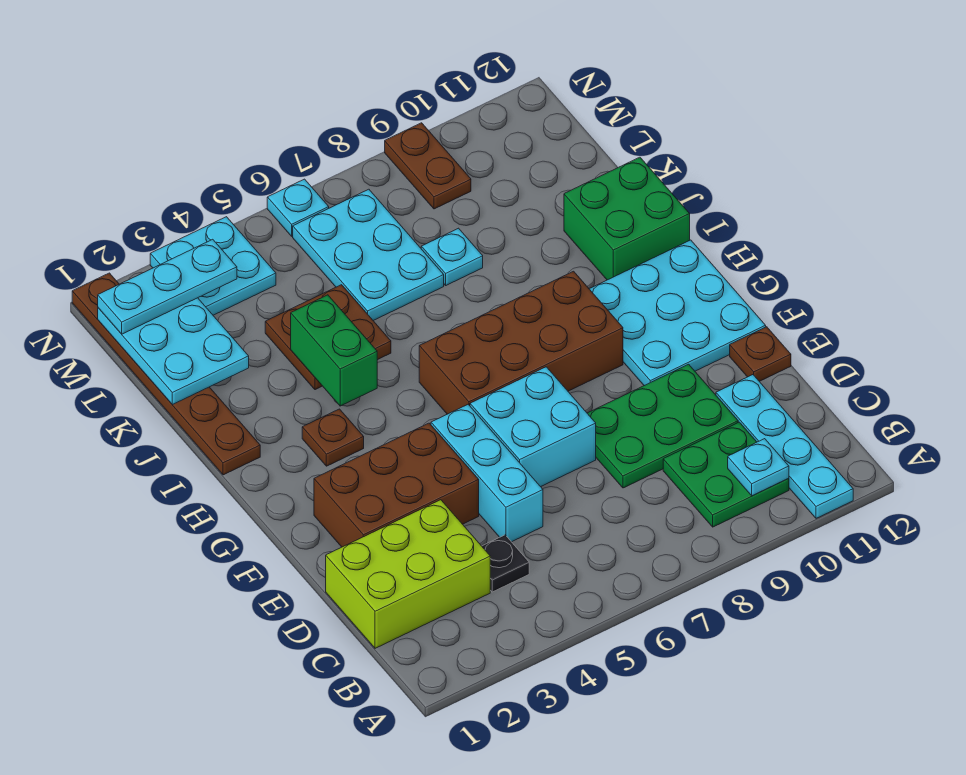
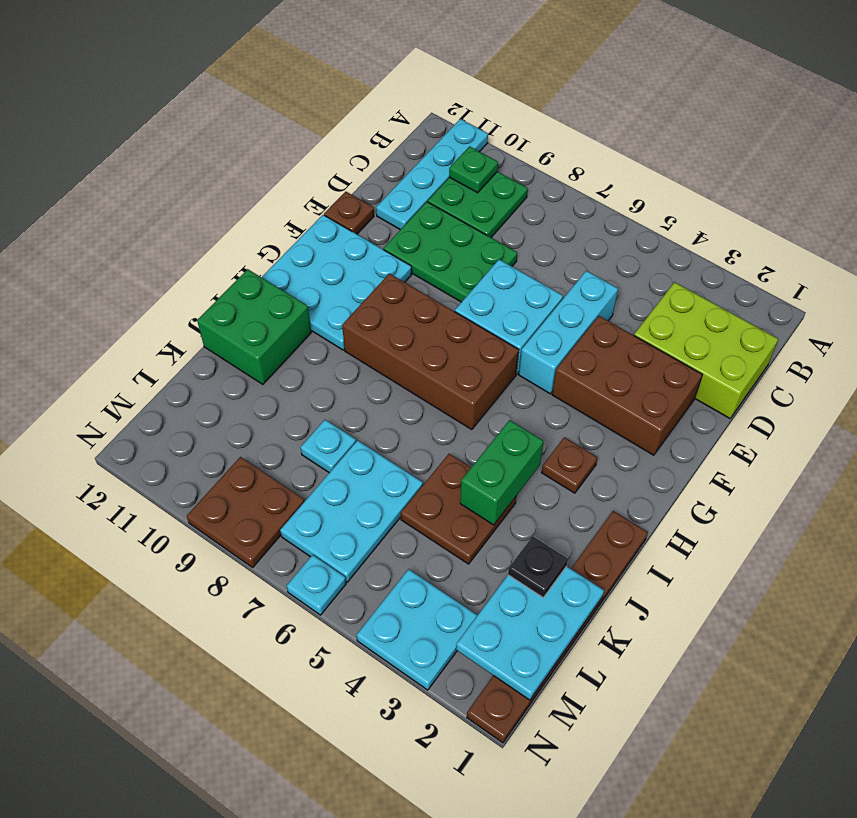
cyan 1x1 plate [728,439,789,496] -> green 1x1 plate [449,146,498,193]
black 1x1 plate [482,535,529,592] -> black 1x1 plate moved to [508,536,568,597]
cyan 1x3 plate [98,239,237,334] -> none
brown 1x2 plate [385,123,471,209] -> brown 2x2 plate [187,457,305,567]

